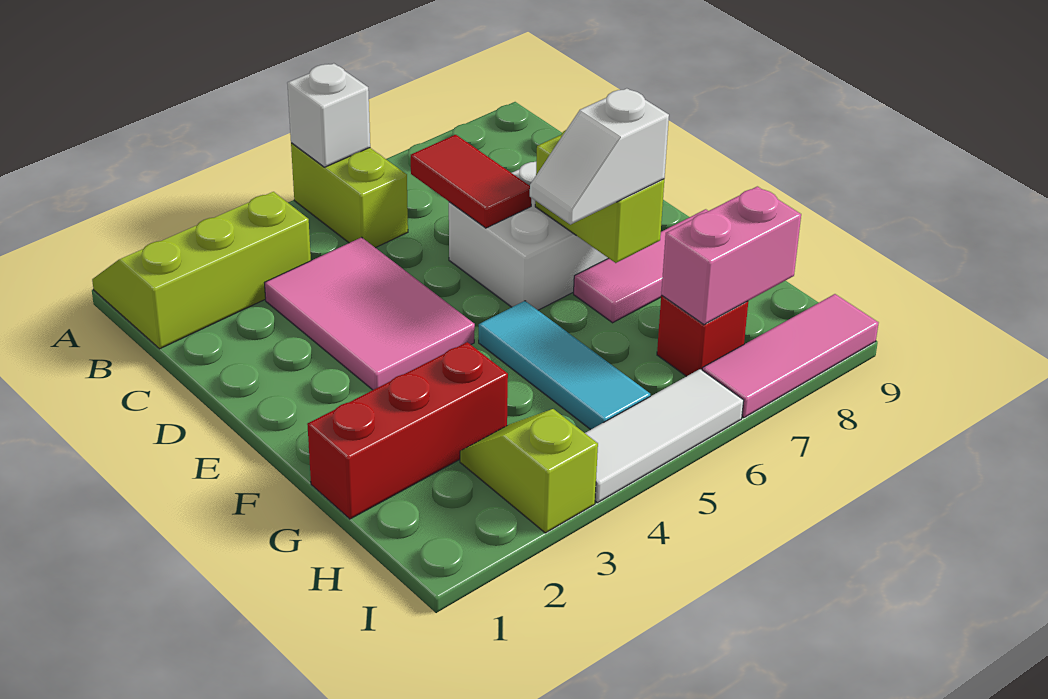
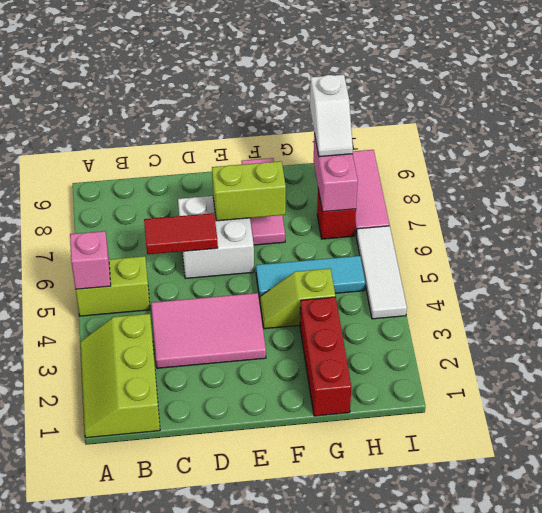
white 1x1 brick [287,63,370,167] -> pink 1x1 brick [70,231,111,289]
white 1x2 slope [530,88,669,225] -> white 1x2 slope moved to [310,75,353,157]
lime 1x2 slope [460,409,598,533] -> lime 1x2 slope moved to [260,269,335,329]

